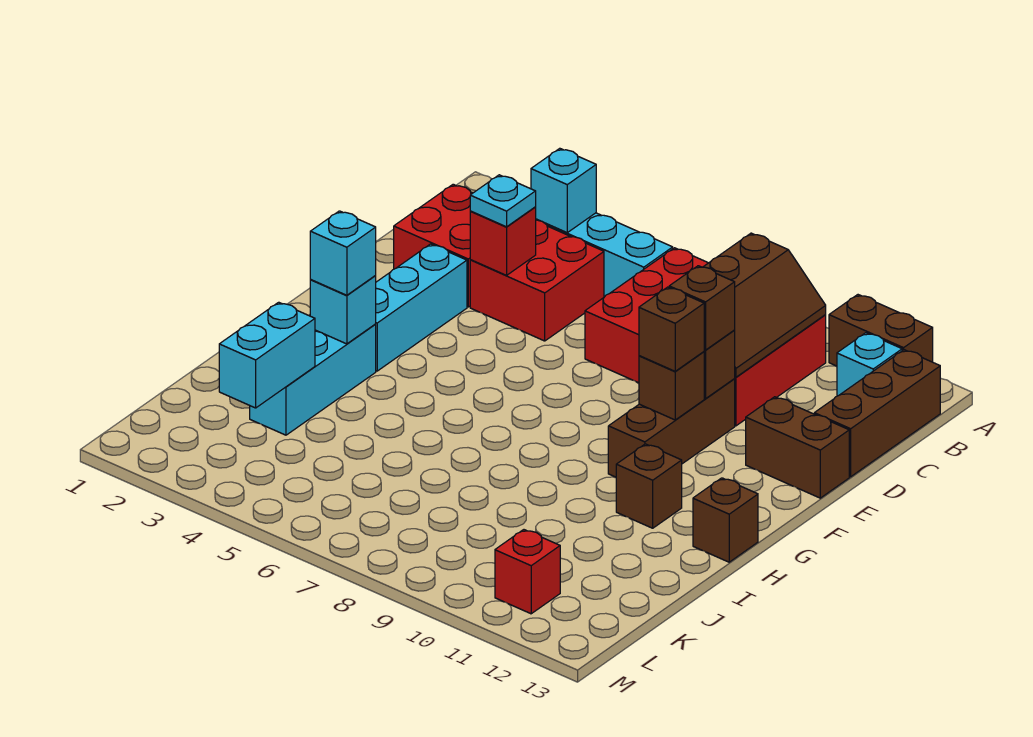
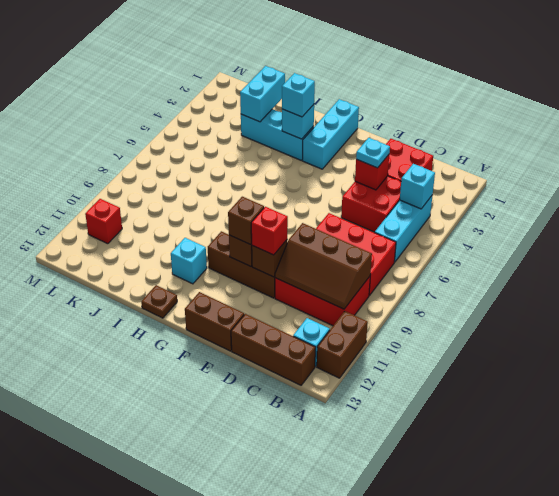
cyan 1x3 brick [376,244,467,371] -> cyan 1x3 brick turned to [302,99,359,169]
brown 1x1 brick [669,266,735,350] -> red 1x1 brick [251,207,288,255]
brown 1x2 brick [746,397,849,498] -> brown 1x2 brick turned to [185,292,244,351]
brown 1x1 brick [616,444,682,528] -> cyan 1x1 brick [171,238,207,284]
brown 1x1 brick [693,478,758,562] -> brown 1x1 plate [141,285,177,318]
cyan 1x2 brick [219,302,315,408] -> cyan 1x2 brick turned to [240,66,285,122]

